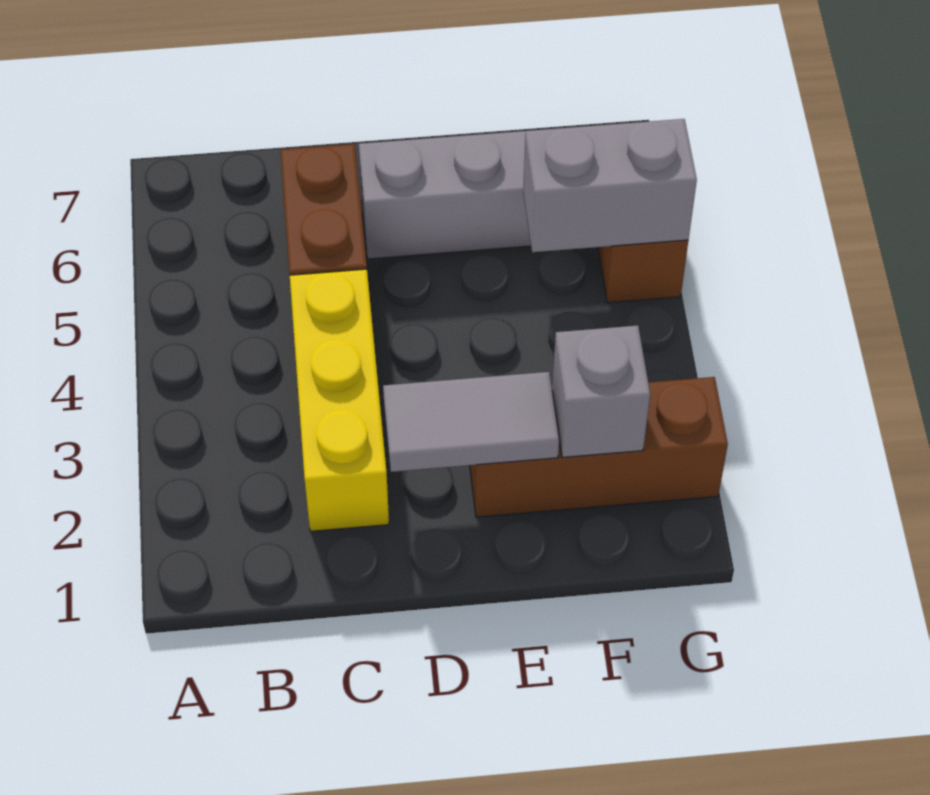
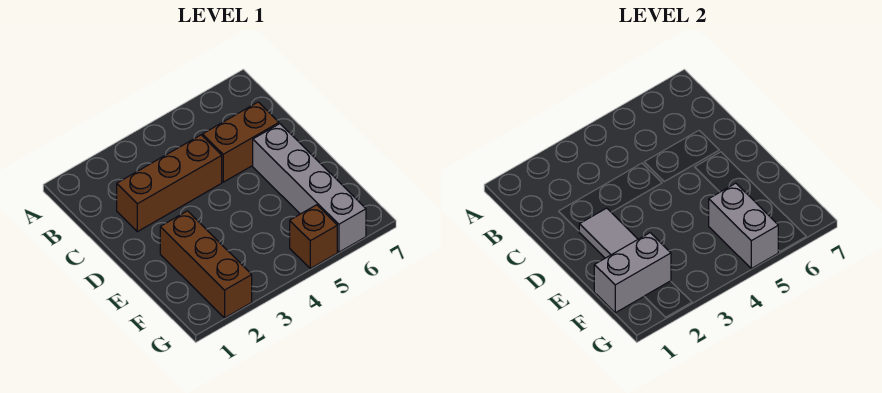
yellow 1x3 brick [290,269,389,531] -> brown 1x3 brick [117,135,222,232]
grey 1x1 brick [552,325,650,457] -> grey 1x2 brick [594,233,671,313]

